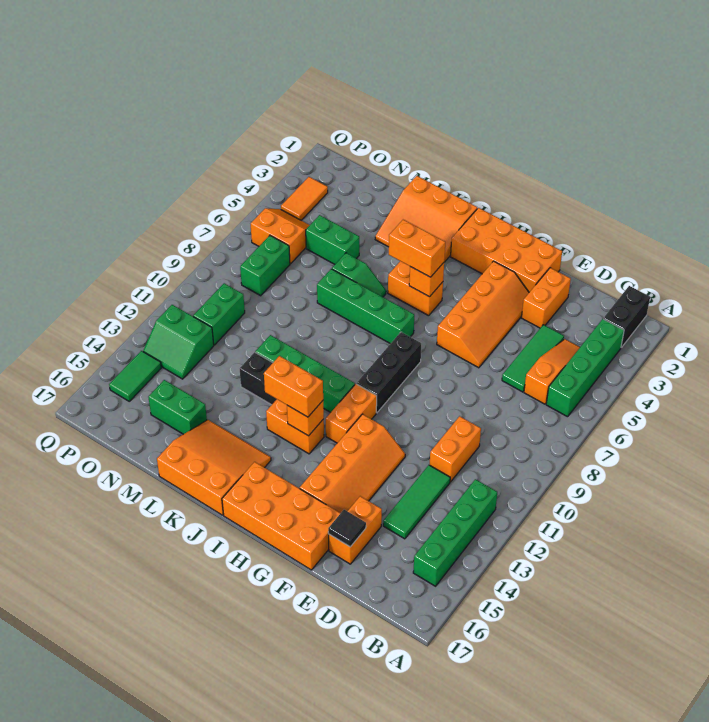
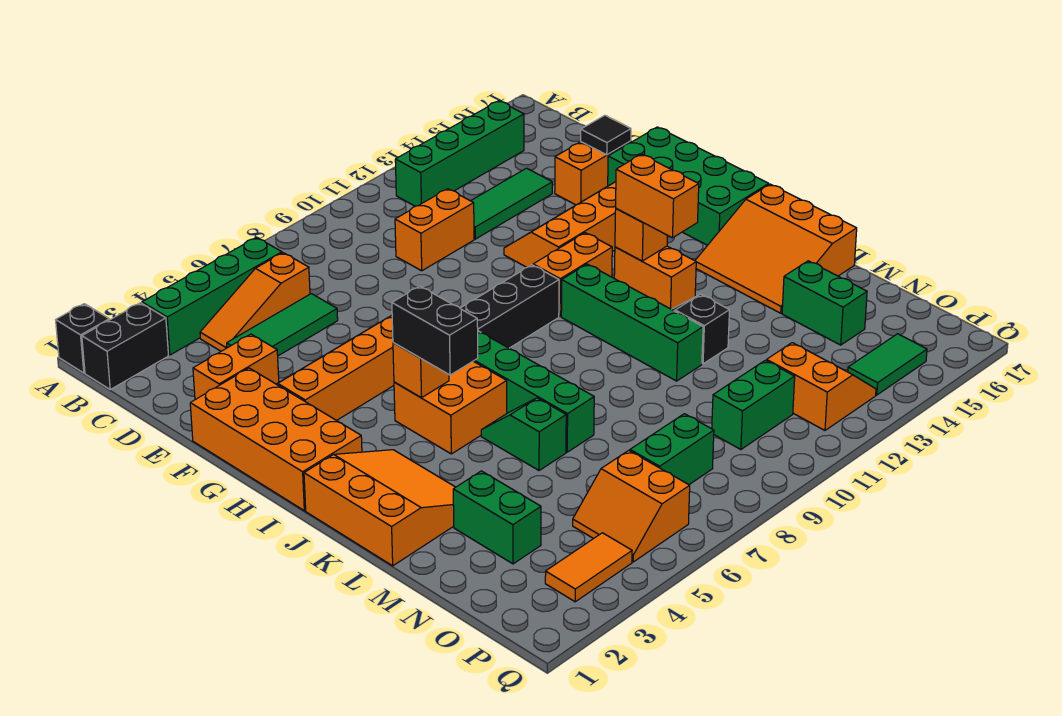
none -> black 1x1 brick [56,304,109,373]
orange 2x4 brick [222,462,340,570] -> green 2x4 brick [608,127,769,245]
orange 1x2 brick [388,261,443,316] -> orange 2x2 brick [394,361,507,454]
orange 1x2 brick [389,220,445,277] -> black 1x2 brick [392,286,478,375]
green 1x2 brick [306,215,359,264] -> green 1x2 brick moved to [453,471,541,564]
green 2x2 slope [143,305,214,379] -> orange 2x2 slope [767,343,876,430]

